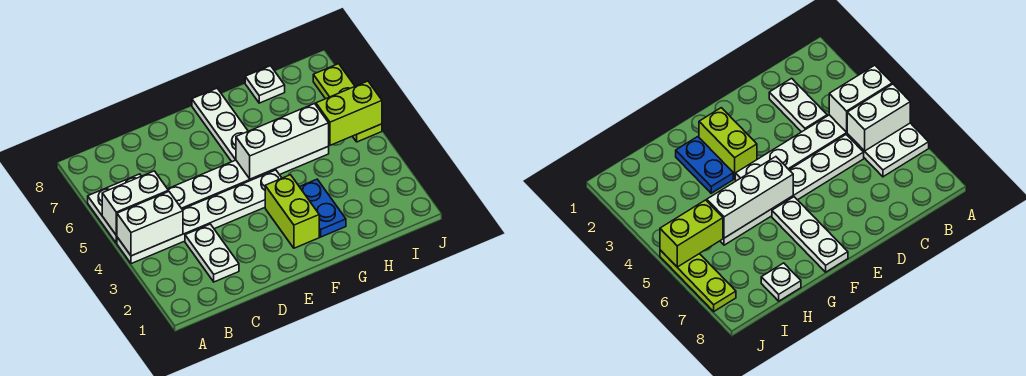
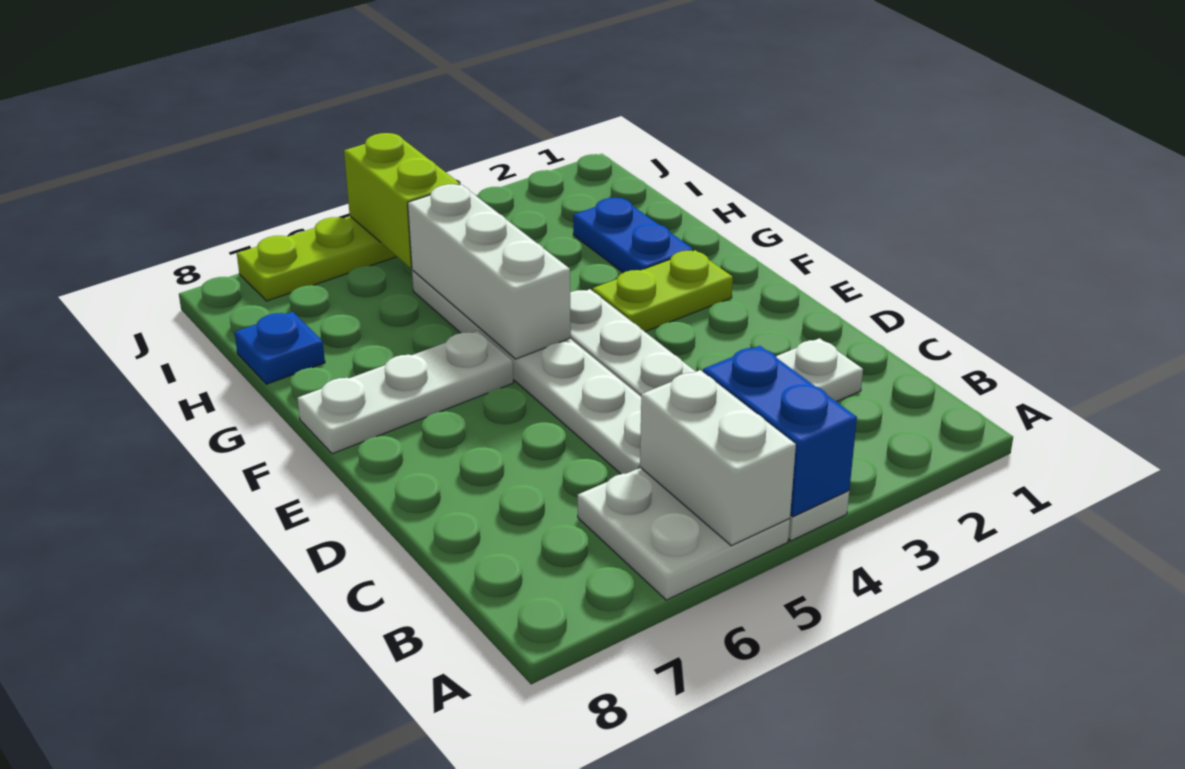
white 1x2 brick [117,191,183,256] -> blue 1x2 brick [703,346,857,517]
lime 1x2 brick [265,175,319,248] -> lime 1x2 plate [593,250,733,332]
blue 1x2 plate [300,179,346,237] -> blue 1x2 plate turned to [573,198,693,273]
white 1x1 plate [245,66,285,103] -> blue 1x1 plate [235,312,325,384]

